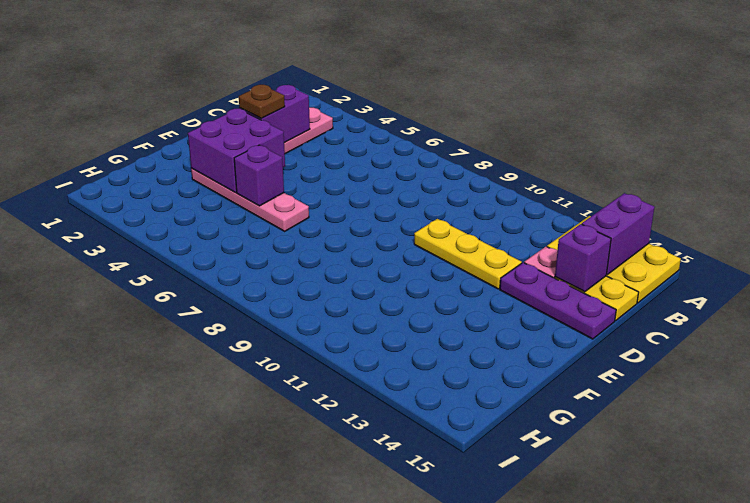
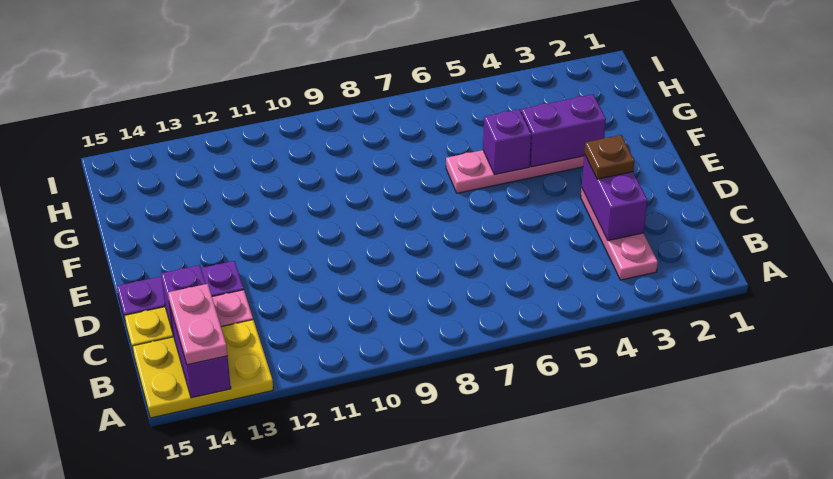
none -> pink 1x2 plate [168,284,228,365]
yellow 1x3 plate [414,219,522,289] -> none
purple 2x2 brick [188,109,285,193] -> purple 1x2 brick [521,94,606,167]

